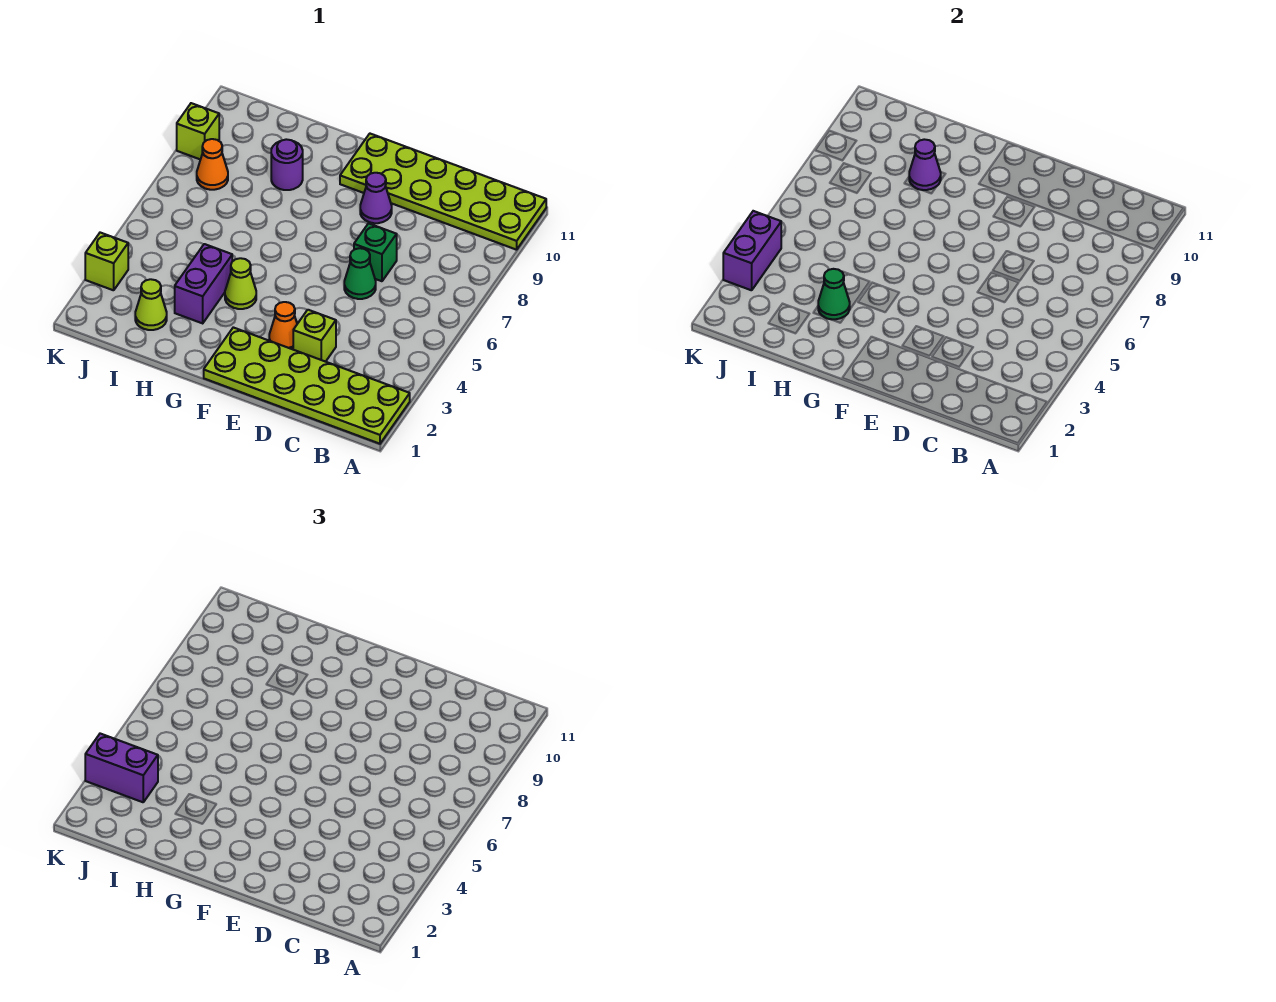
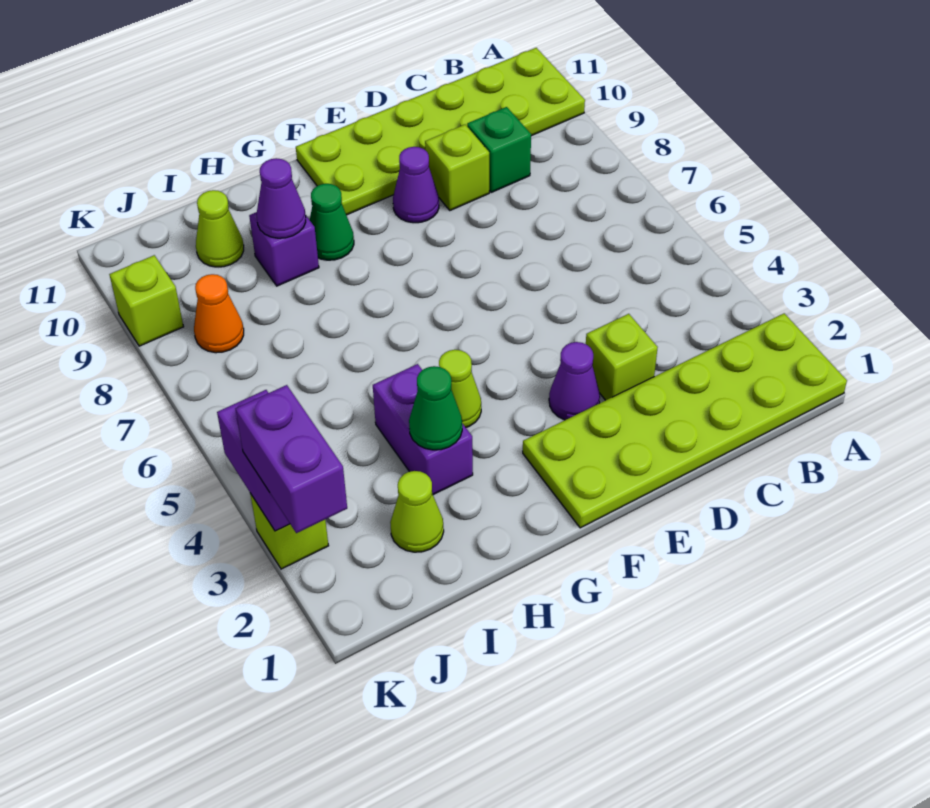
green 1x1 cone [344,248,376,299] -> green 1x1 cone moved to [310,184,354,260]
green 1x1 brick [354,223,397,281] -> green 1x1 brick moved to [467,107,531,192]
none -> lime 1x1 brick [425,125,489,210]
orange 1x1 cone [269,302,297,349] -> purple 1x1 cone [549,342,600,420]
purple 1x1 round brick [271,139,303,190] -> purple 1x1 brick [249,212,319,286]
none -> lime 1x1 cone [196,190,244,267]
purple 1x2 brick [85,734,158,802] -> purple 1x2 brick turned to [235,385,347,533]

